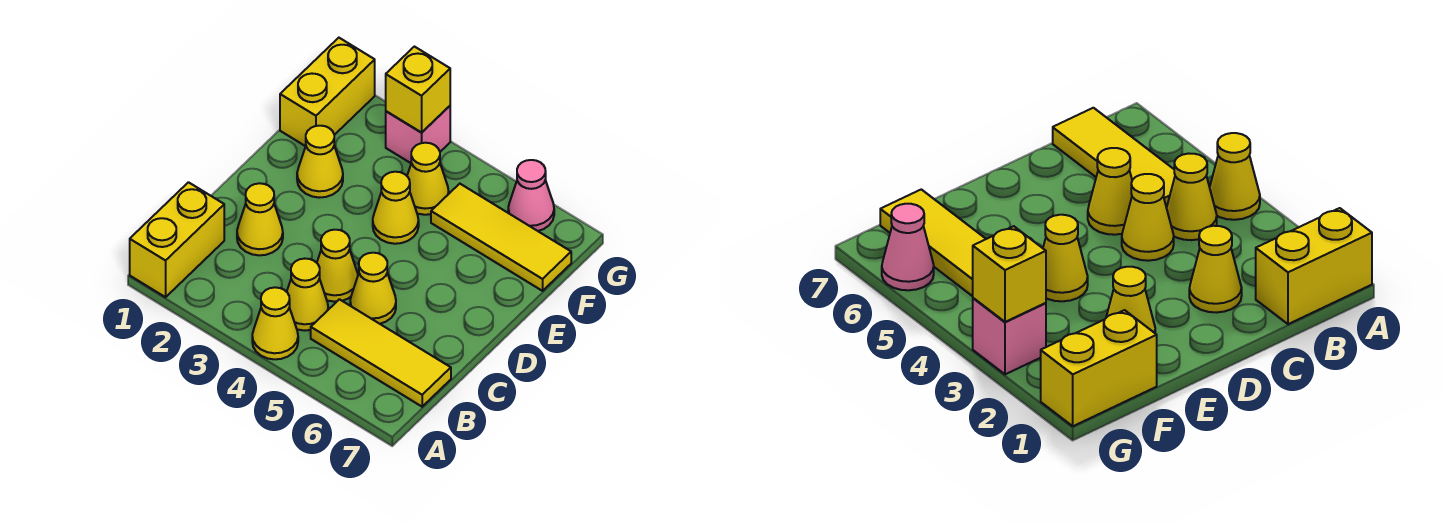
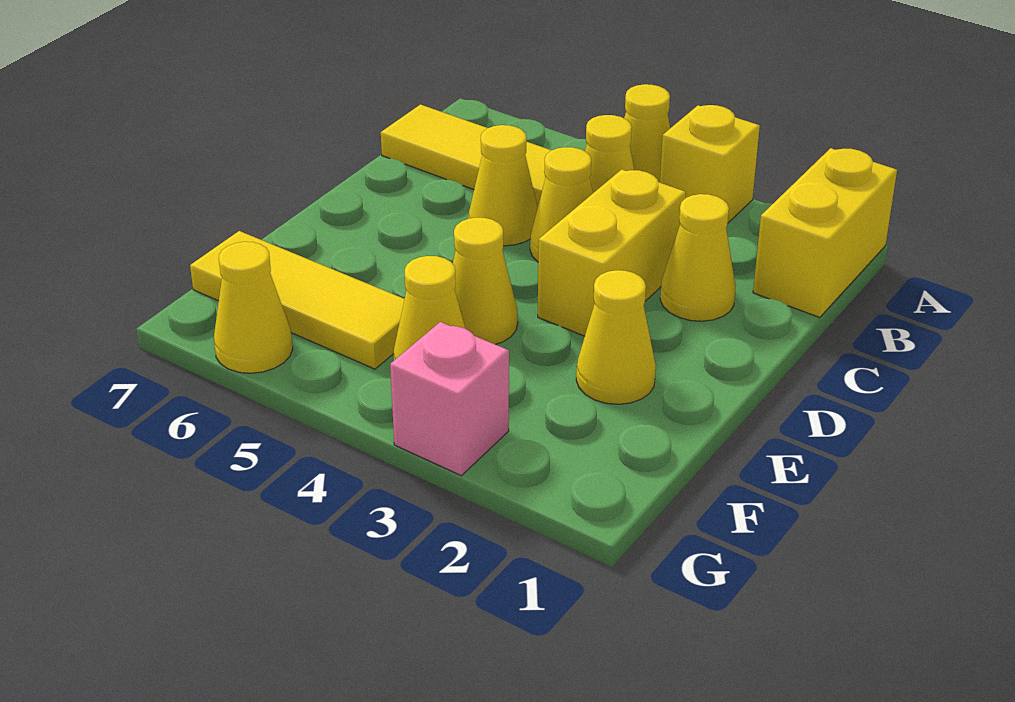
yellow 1x2 brick [280,38,375,146] -> yellow 1x2 brick moved to [538,169,686,336]
yellow 1x1 brick [386,47,450,133] -> yellow 1x1 brick moved to [660,105,760,223]
pink 1x1 cone [508,160,554,231] -> yellow 1x1 cone [214,242,293,373]

